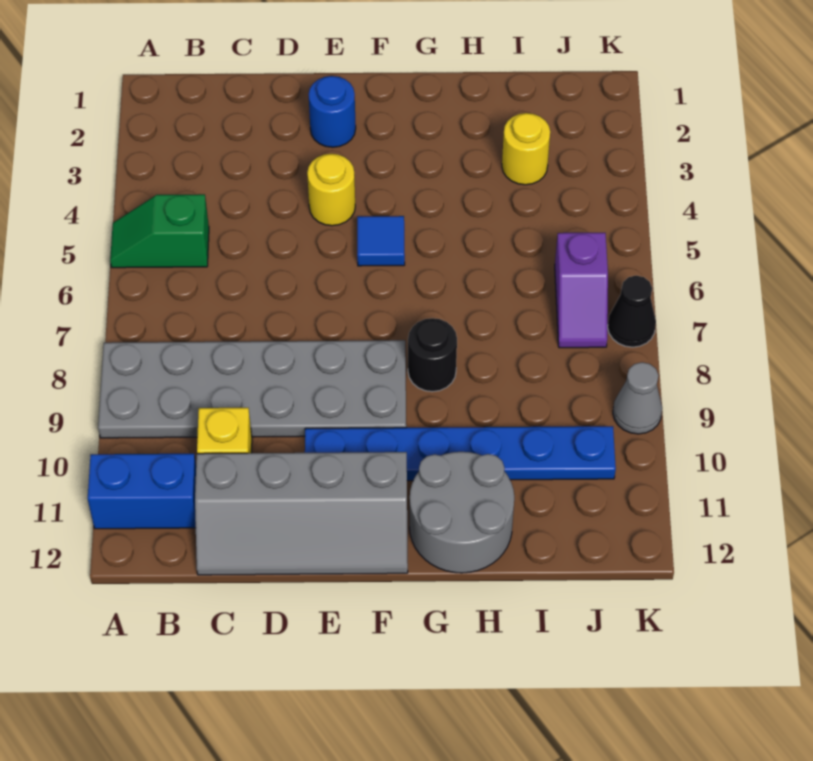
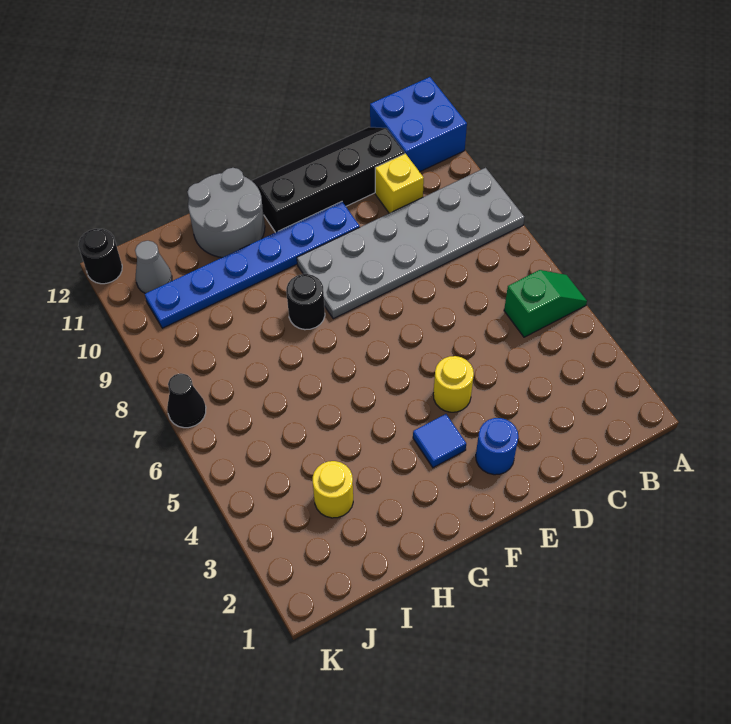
blue 1x2 brick [88,454,196,529] -> blue 2x2 brick [370,77,467,172]
grey 2x4 slope [195,452,408,575] -> black 2x4 slope [252,127,405,232]
blue 1x1 tile [357,216,405,266] -> blue 1x1 tile moved to [413,414,466,468]
purple 1x2 slope [555,233,608,348] -> none
grey 1x1 cone [613,362,662,434] -> grey 1x1 cone moved to [135,241,172,293]
none -> black 1x1 round brick [78,229,122,284]

